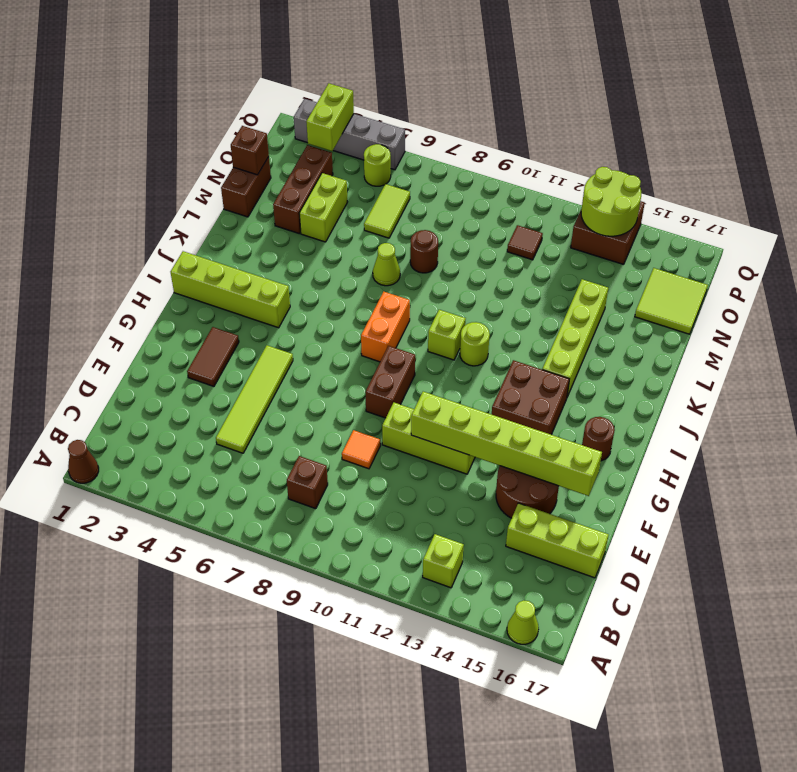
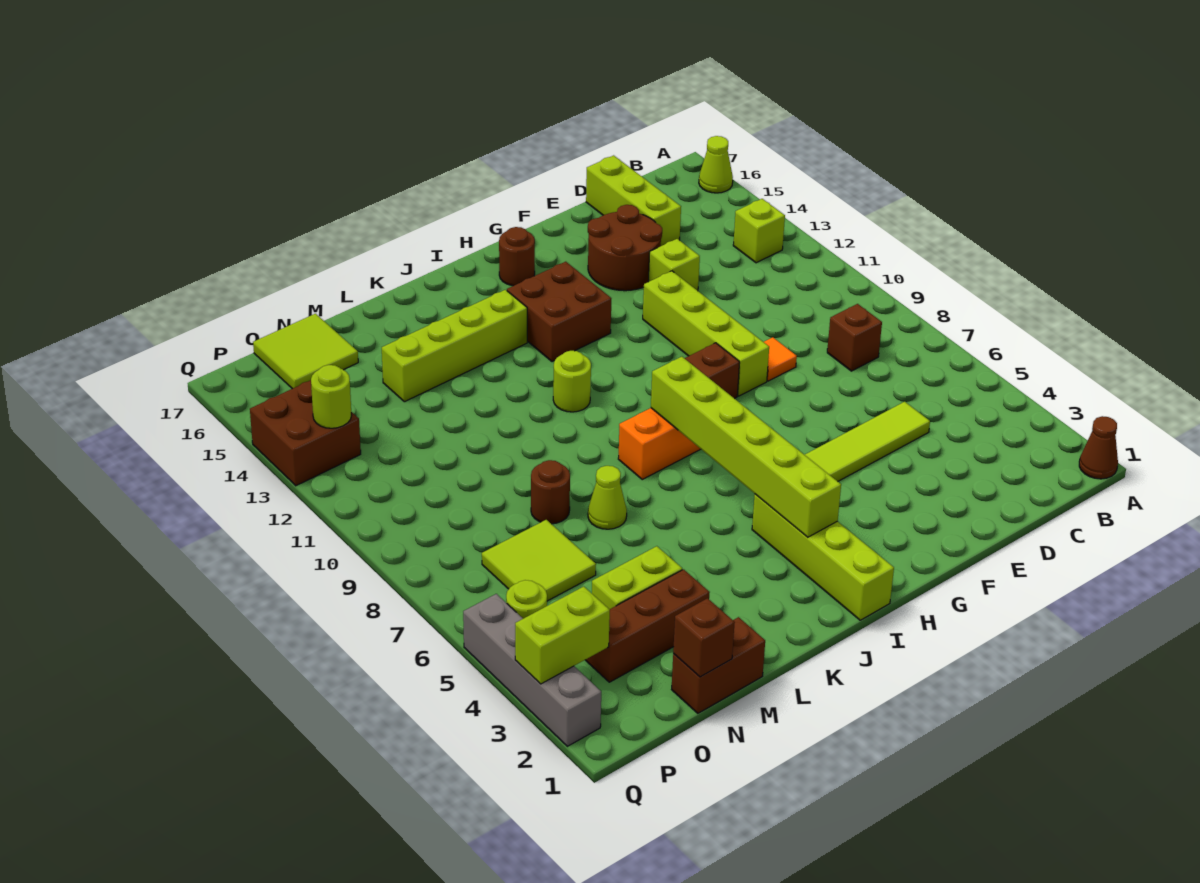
brown 1x2 tile [187,327,239,386] -> none
lime 1x3 brick [382,403,475,474] -> lime 1x4 brick [643,271,769,396]
lime 1x6 brick [411,392,602,496] -> lime 1x6 brick moved to [651,357,841,537]
lime 1x1 brick [428,310,466,360] -> lime 1x1 brick moved to [648,239,700,291]
lime 1x2 tile [364,184,410,238] -> lime 2x2 tile [482,520,596,601]
brown 1x1 tile [507,225,543,260] -> none
lime 2x2 round brick [581,167,641,236] -> lime 1x1 round brick [311,365,352,428]

